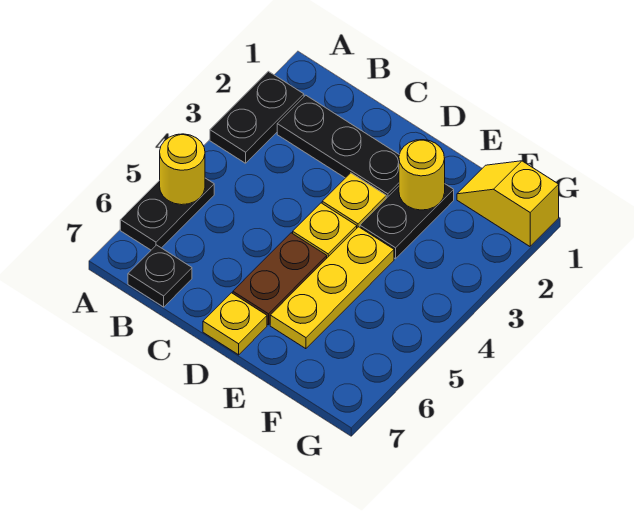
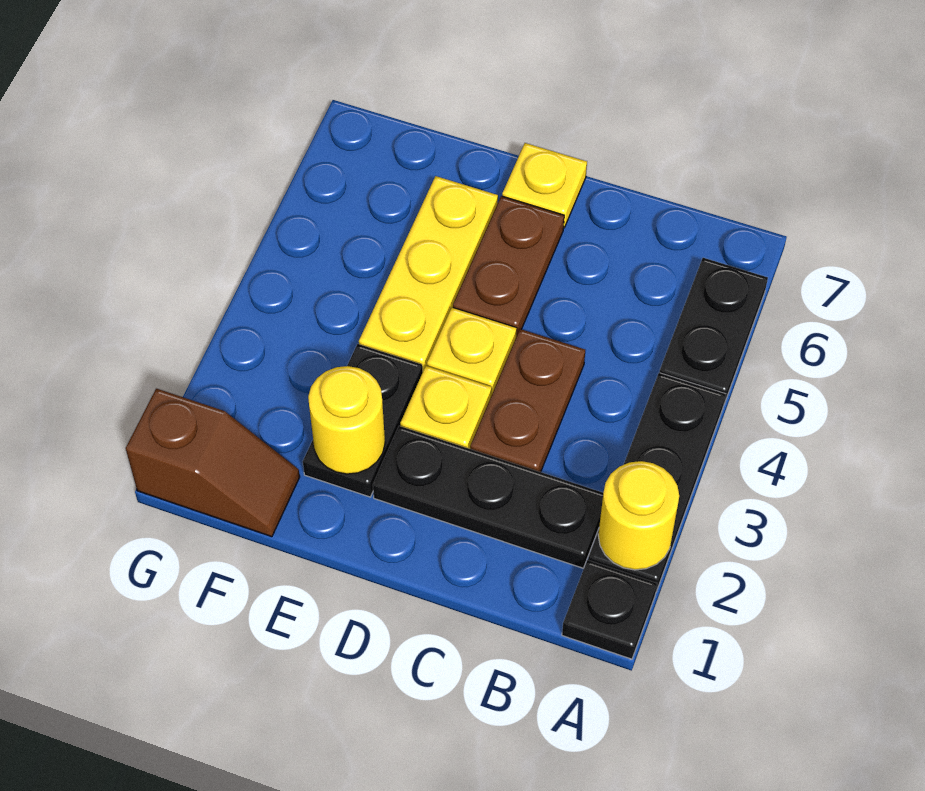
black 1x2 plate [210,71,304,163] -> black 1x3 plate [588,373,726,592]
yellow 1x1 round brick [160,134,205,205] -> yellow 1x1 round brick moved to [598,461,679,570]
black 1x1 plate [128,245,192,307] -> black 1x1 plate moved to [562,560,657,659]
none -> brown 1x2 plate [470,329,585,472]
yellow 1x2 slope [457,161,559,246] -> brown 1x2 slope [126,389,300,537]

